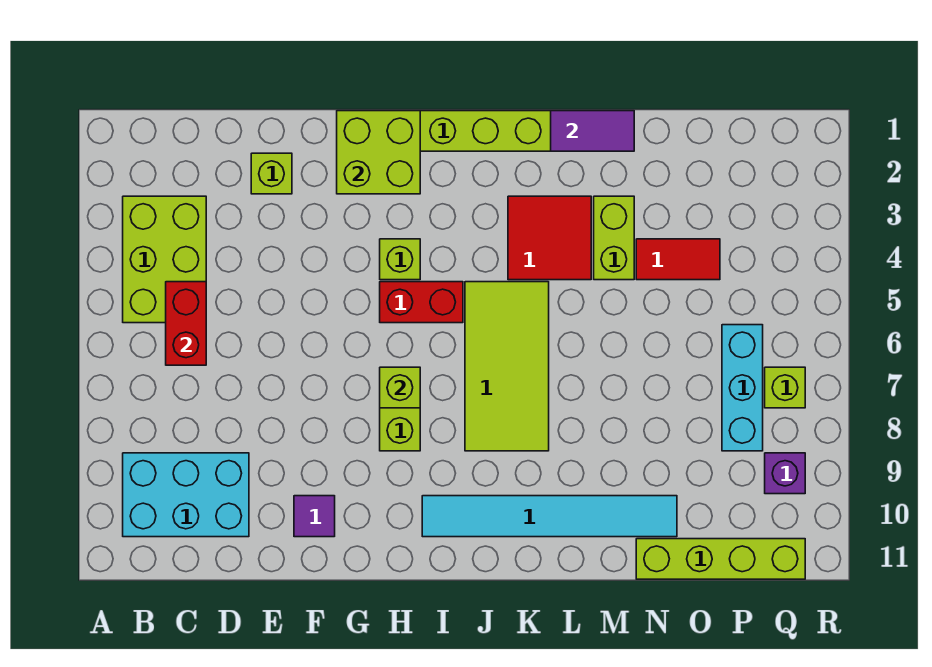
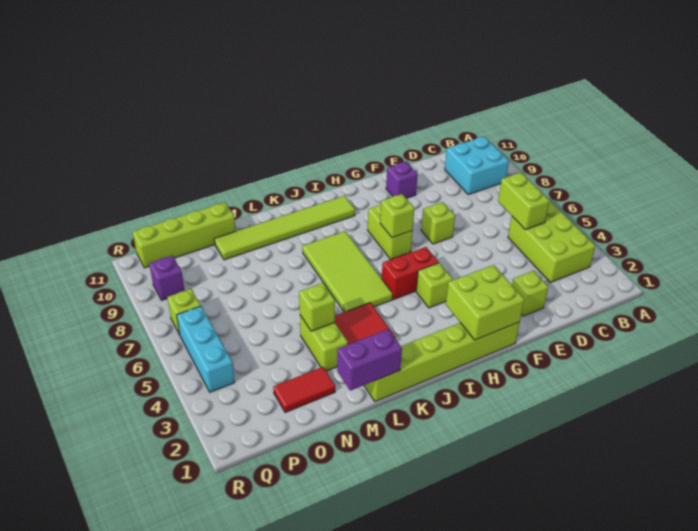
cyan 2x3 brick [123,453,249,537] -> cyan 2x2 brick [445,137,509,195]
red 1x2 brick [166,282,206,365] -> lime 1x2 brick [498,173,549,230]
none -> lime 1x1 brick [421,202,455,244]
purple 1x1 tile [294,496,335,537] -> purple 1x1 brick [386,161,418,198]
cyan 1x6 tile [422,496,677,537] -> lime 1x6 tile [214,196,355,260]
purple 1x2 tile [551,111,634,151] -> purple 1x2 brick [337,329,402,391]
none -> lime 1x1 brick [299,283,335,331]
red 1x2 tile [636,239,720,280] -> red 1x2 tile moved to [273,367,335,413]
cyan 1x3 brick [722,325,763,451] -> cyan 1x3 brick moved to [177,306,235,392]

